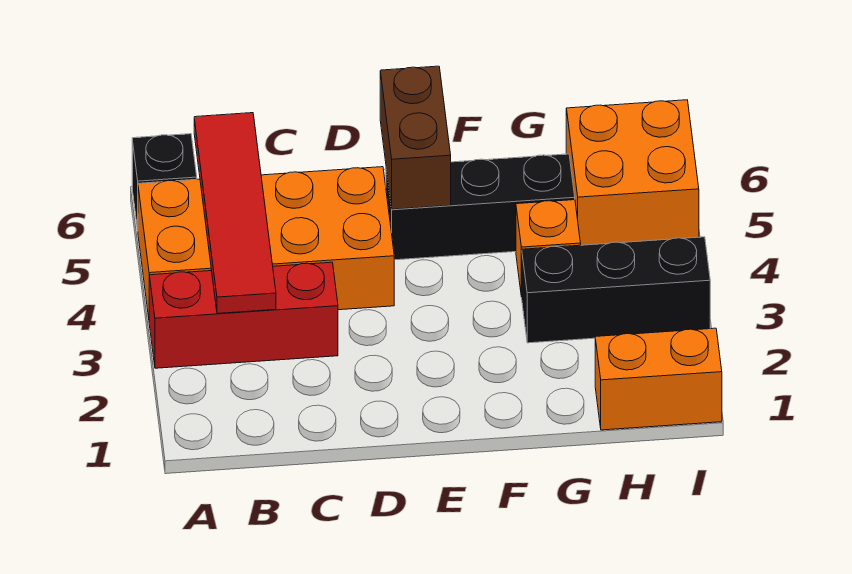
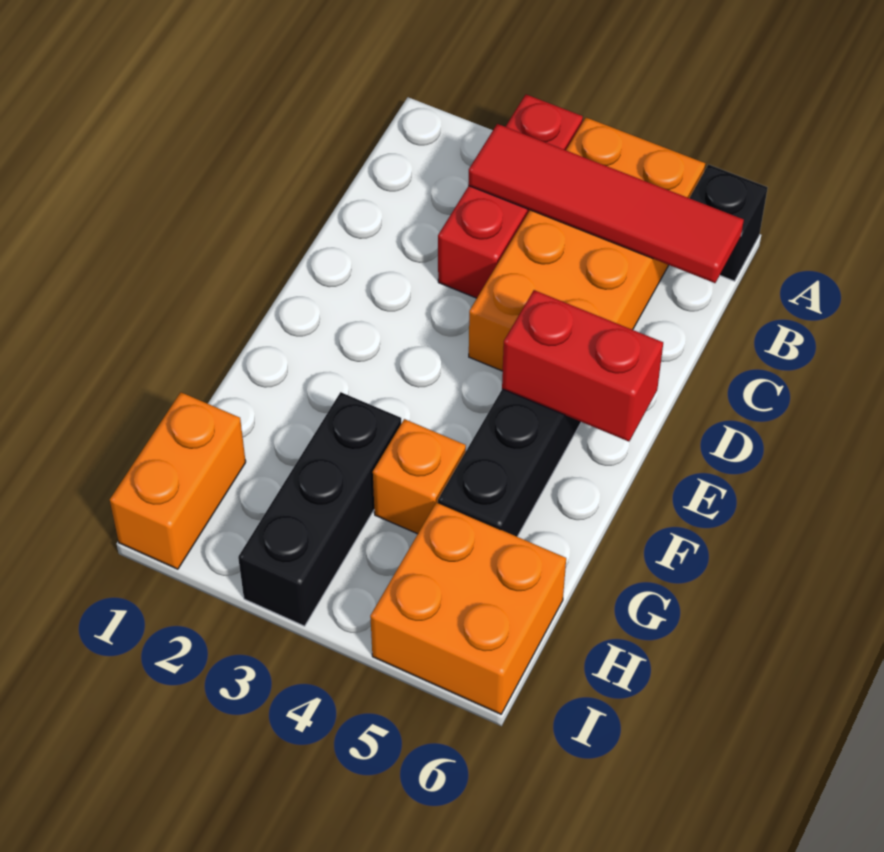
brown 1x2 brick [380,66,451,209] -> red 1x2 brick [502,290,663,441]

